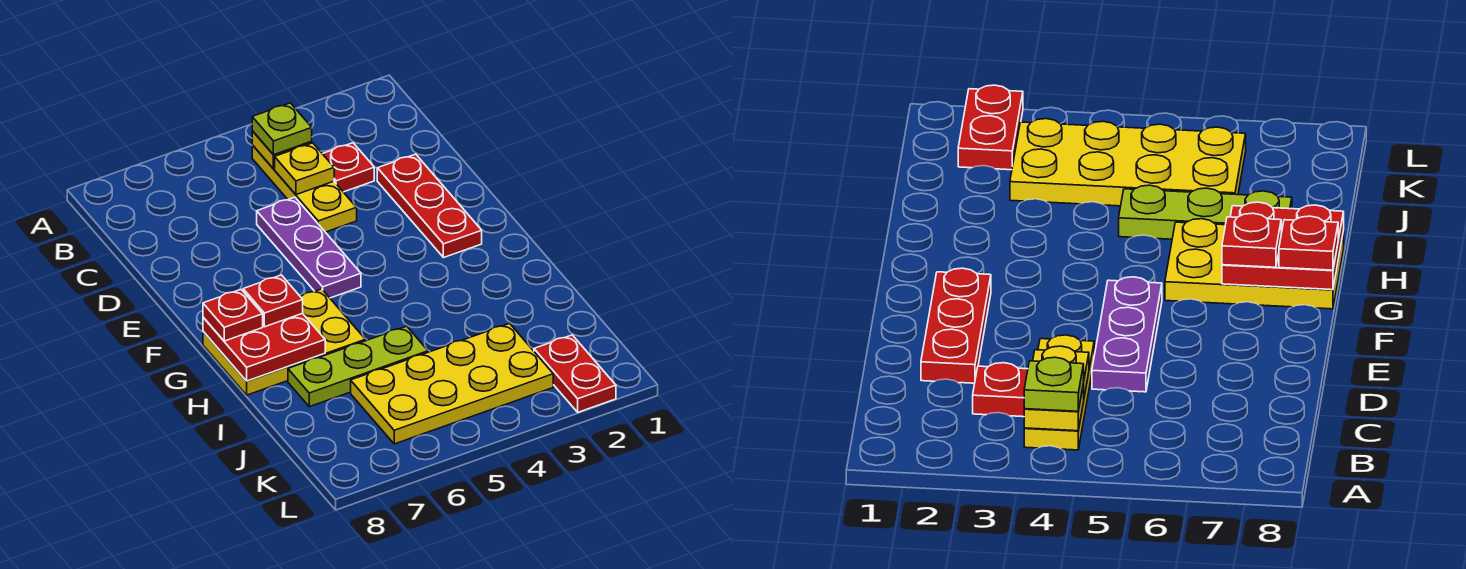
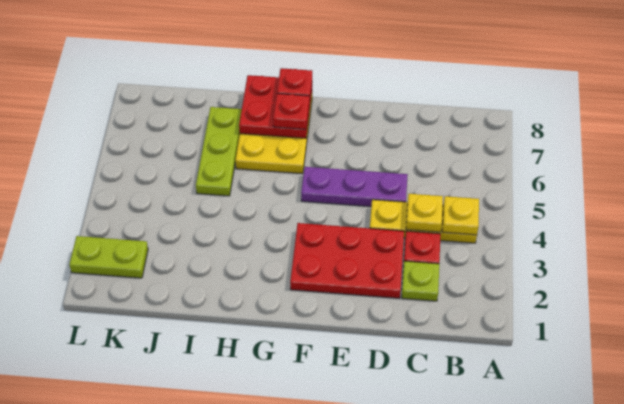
lime 1x1 plate [252,103,312,155] -> lime 1x1 plate moved to [402,261,439,301]
red 1x3 plate [377,154,482,258] -> red 2x3 plate [290,223,404,298]
yellow 2x4 plate [351,324,553,444] -> none
red 1x2 plate [534,335,616,412] -> lime 1x2 plate [69,236,148,278]

